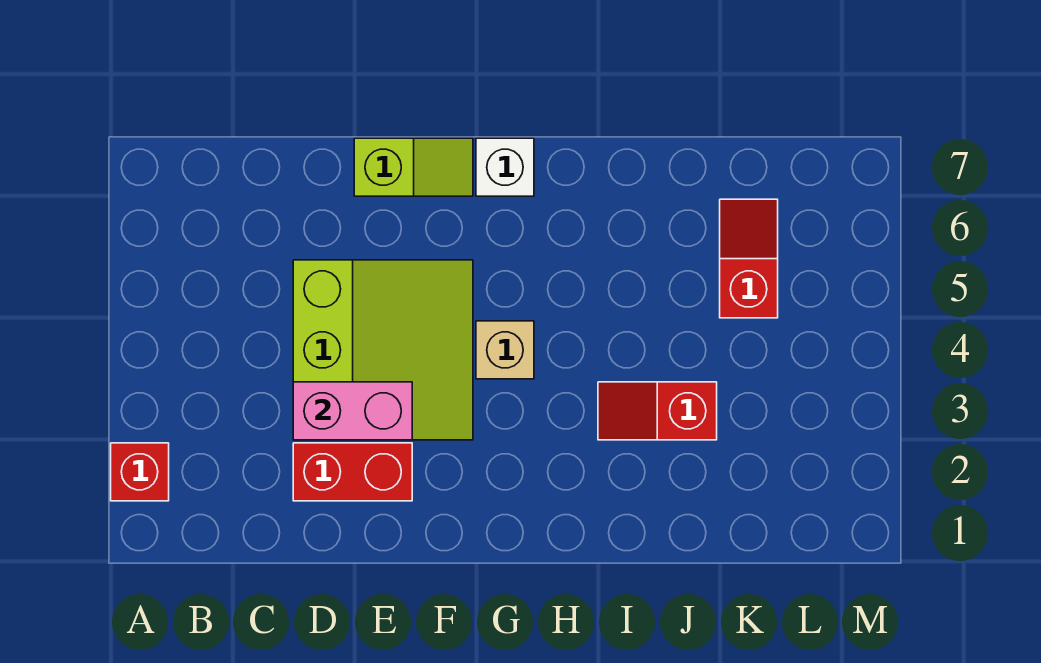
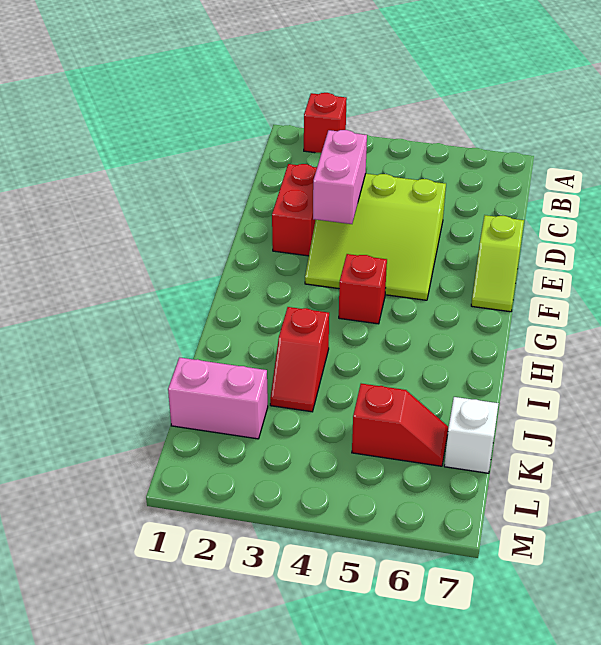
tan 1x1 brick [476,321,534,379] -> red 1x1 brick [339,254,387,324]
white 1x1 brick [476,138,534,196] -> white 1x1 brick moved to [444,397,499,473]
red 1x2 slope [598,382,717,440] -> red 1x2 slope turned to [270,307,329,412]
none -> pink 1x2 brick [168,357,268,439]

